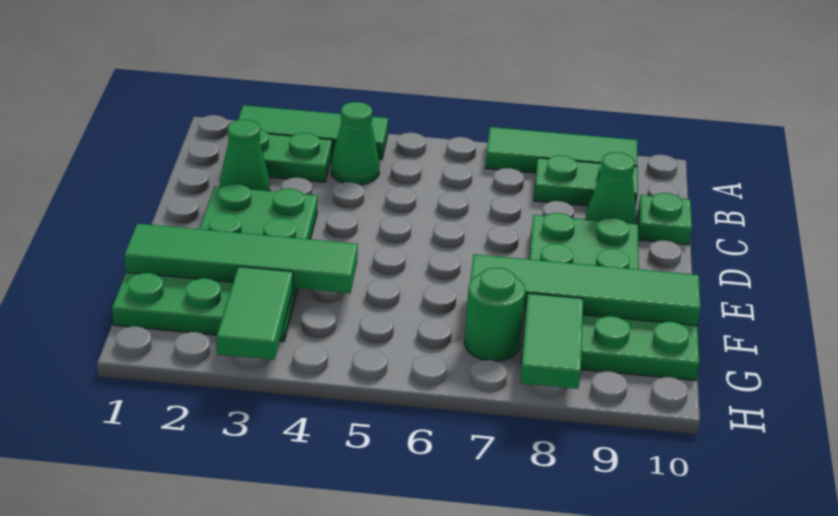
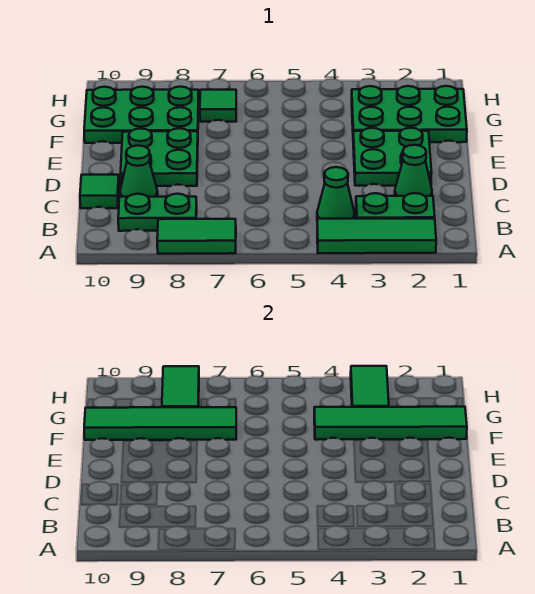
green 1x3 tile [485,127,637,173] -> green 1x2 tile [157,219,236,254]
green 1x1 plate [638,193,692,245] -> green 1x1 tile [80,175,119,208]
green 1x1 round brick [465,268,525,361] -> green 1x1 tile [200,90,236,122]

